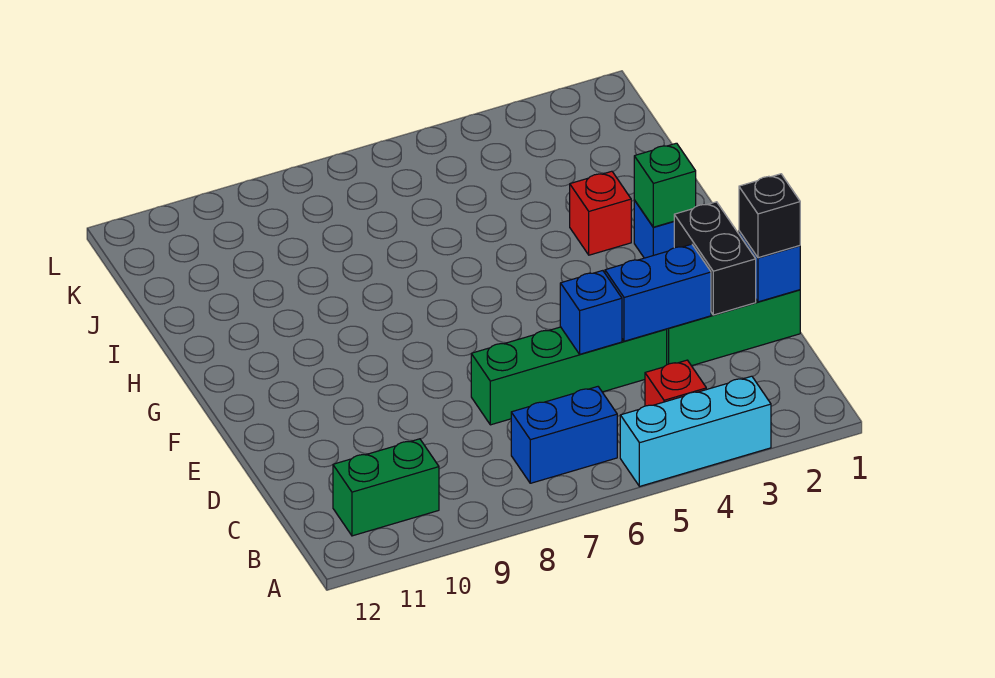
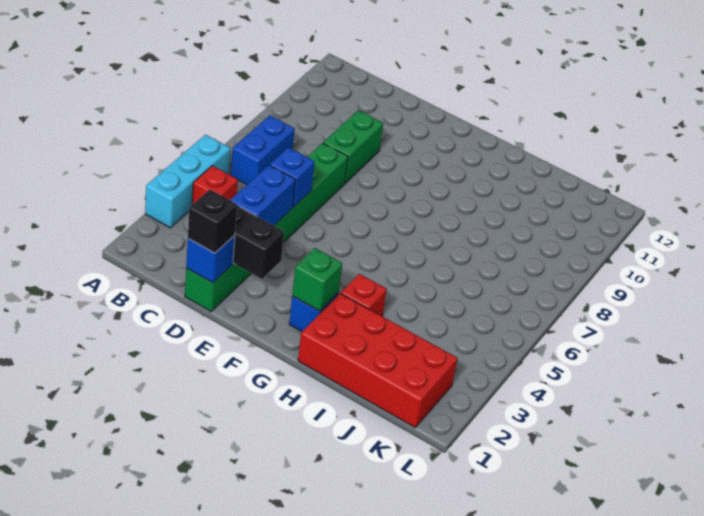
green 1x2 brick [333,439,439,536] -> green 1x2 brick moved to [323,110,383,183]
none -> red 2x4 brick [298,294,457,427]

